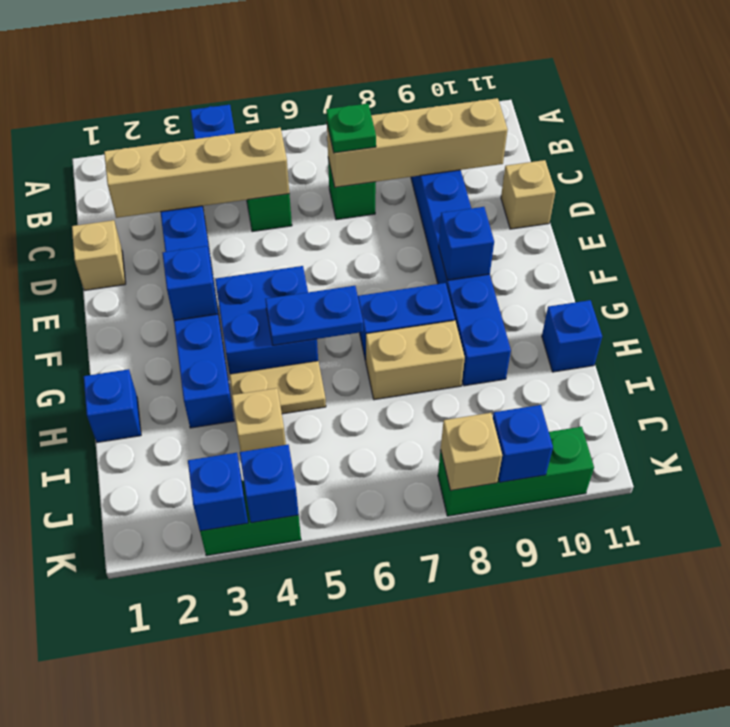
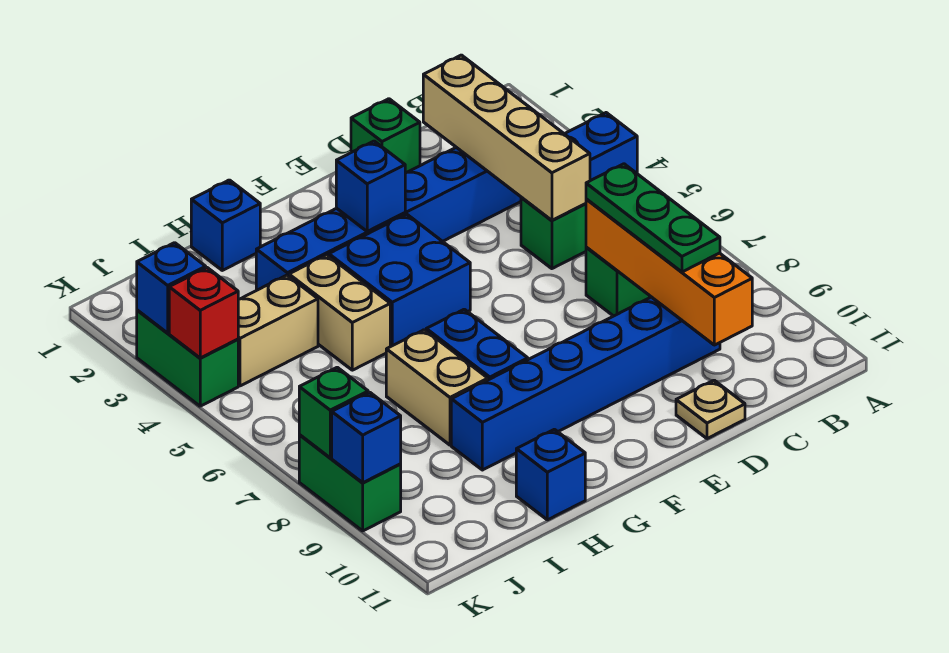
tan 1x4 brick [327,98,508,187] -> orange 1x4 brick [586,199,752,345]
green 1x1 plate [326,104,376,153] -> green 1x3 plate [586,164,720,272]
tan 1x1 brick [72,220,126,291] -> green 1x1 brick [351,99,420,173]
tan 1x1 brick [501,160,555,229] -> tan 1x1 plate [676,380,745,439]
blue 1x1 brick [439,207,494,280] -> none
blue 1x2 plate [265,286,363,345] -> none
tan 1x2 plate [229,361,326,414] -> tan 1x2 brick [289,255,390,370]
tan 1x1 brick [232,388,286,452] -> tan 1x2 brick [238,275,318,386]
blue 1x1 brick [240,445,299,523] -> red 1x1 brick [169,268,238,358]
green 1x3 brick [438,427,594,516] -> green 1x2 brick [299,435,401,531]
tan 1x1 brick [441,413,502,490] -> green 1x1 brick [299,367,368,458]

